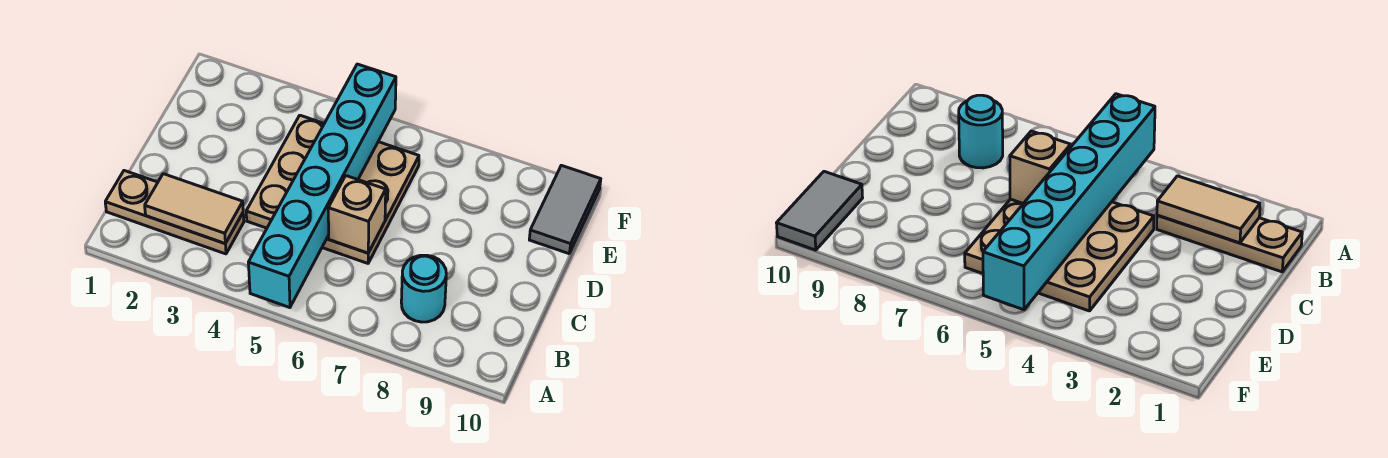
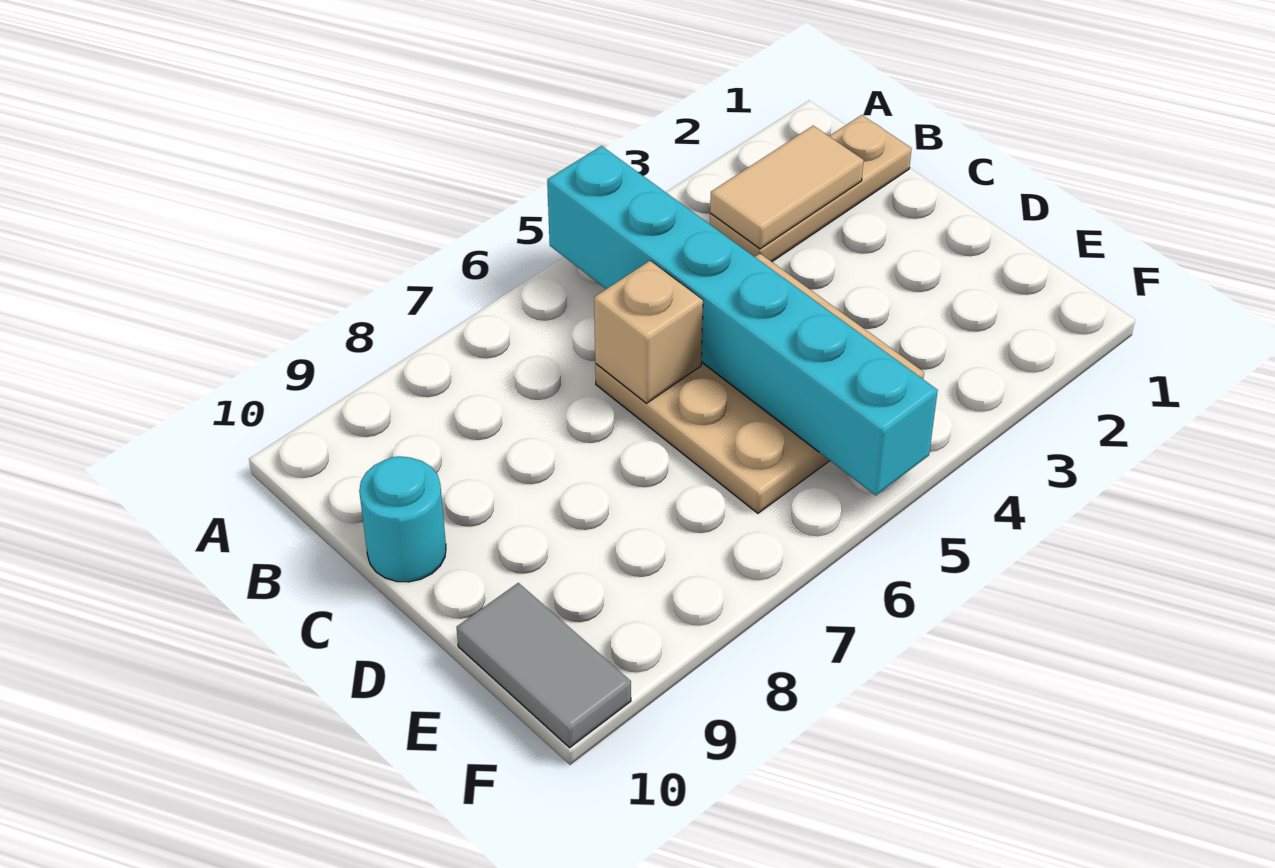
cyan 1x1 round brick [401,255,446,322] -> cyan 1x1 round brick moved to [359,456,446,582]

